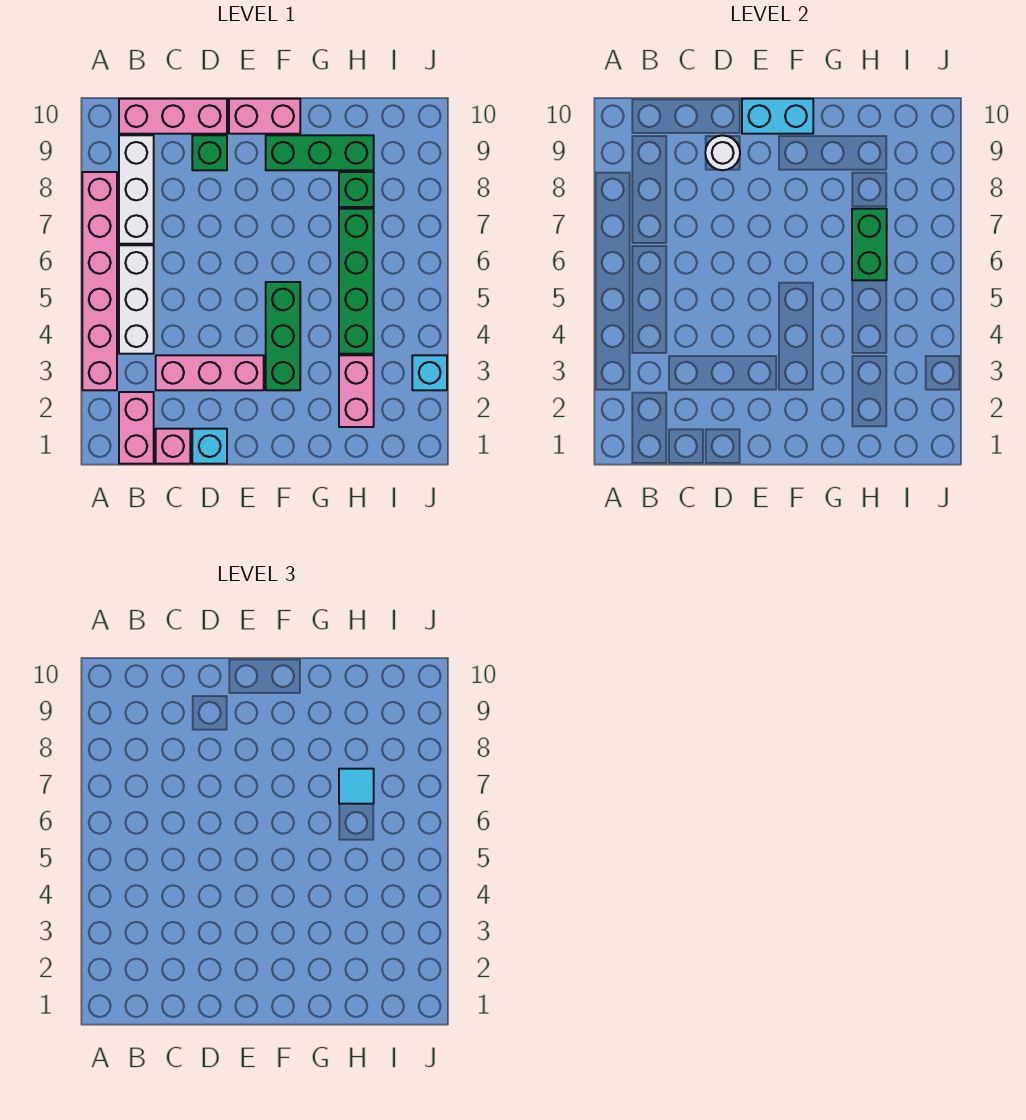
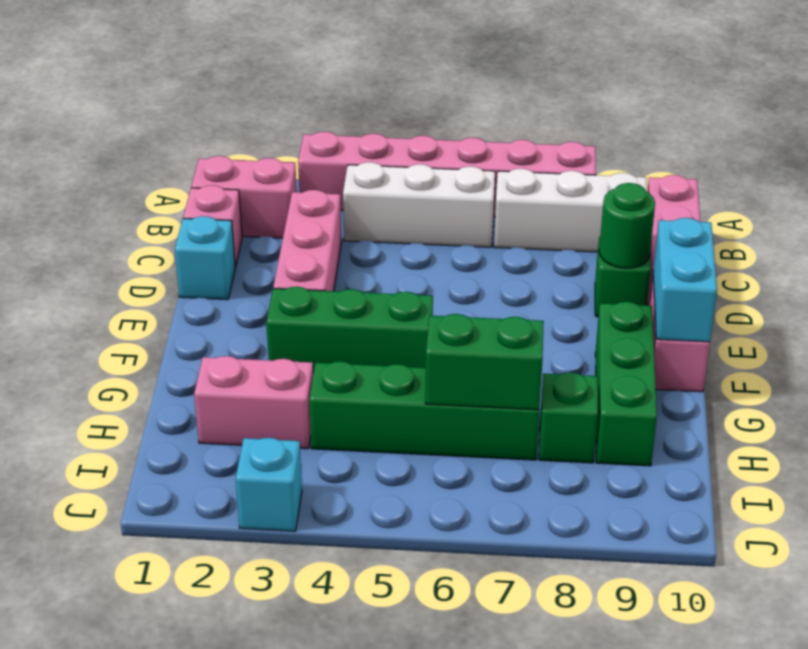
white 1x1 round brick [705,135,740,170] -> green 1x1 round brick [599,183,655,268]
cyan 1x1 tile [339,769,374,804] -> none

